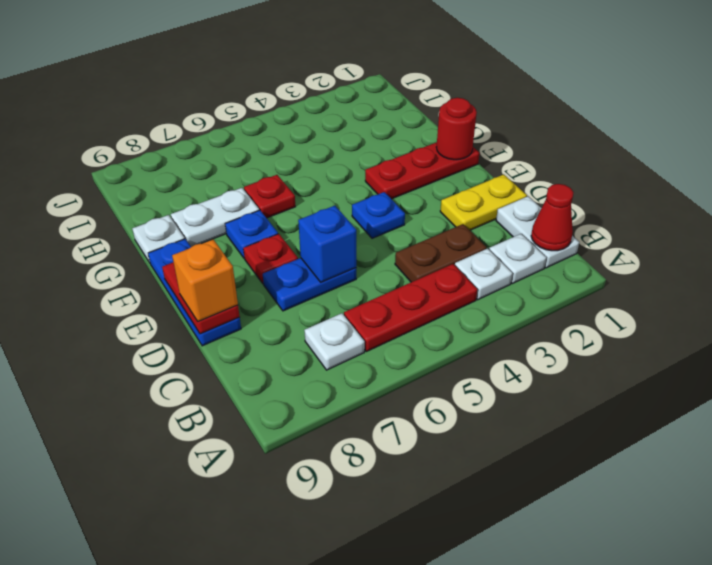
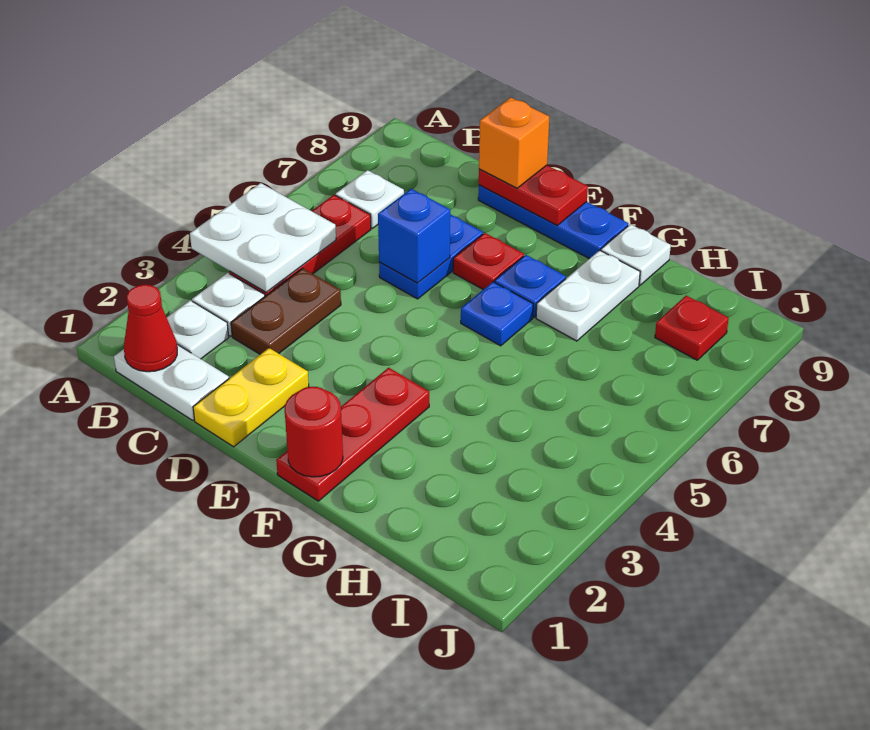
none -> white 2x2 plate [190,183,336,292]
blue 1x1 plate [352,192,405,238] -> blue 1x1 plate moved to [461,282,533,346]
red 1x1 plate [244,175,295,218] -> red 1x1 plate moved to [655,296,729,360]

